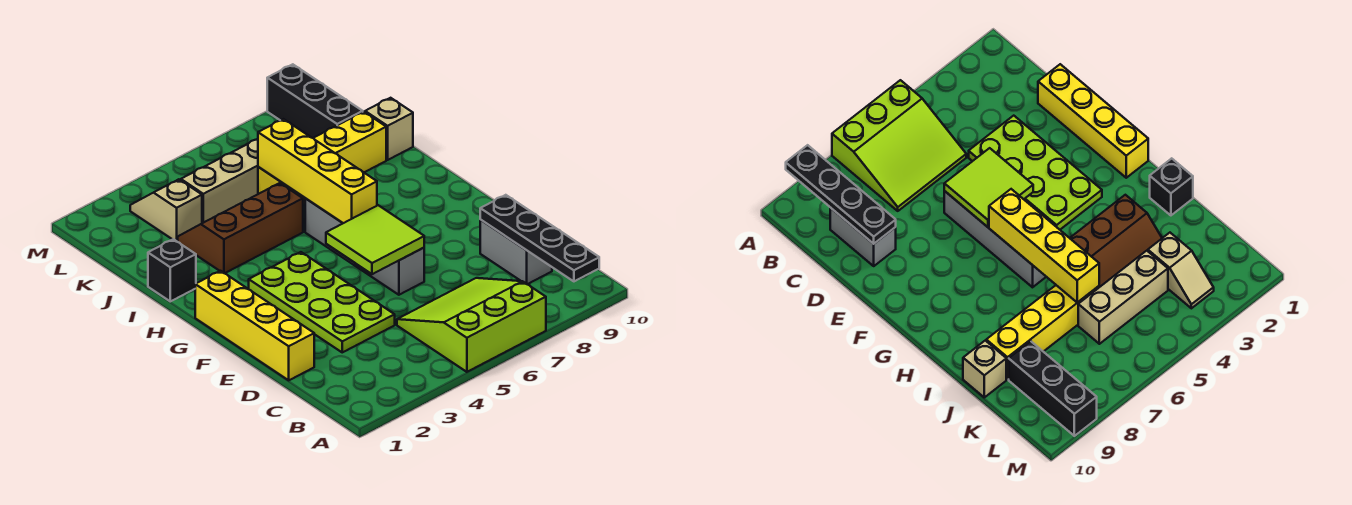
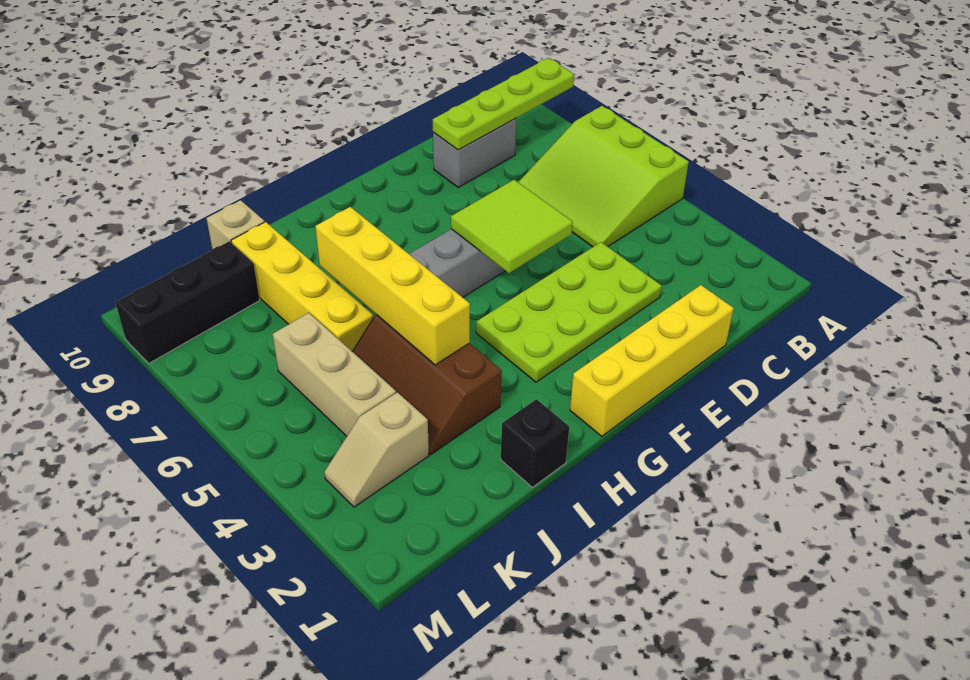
black 1x4 plate [480,195,599,281] -> lime 1x4 plate [433,58,574,150]
yellow 1x4 brick [258,119,377,223] -> yellow 1x4 brick turned to [315,207,470,365]

